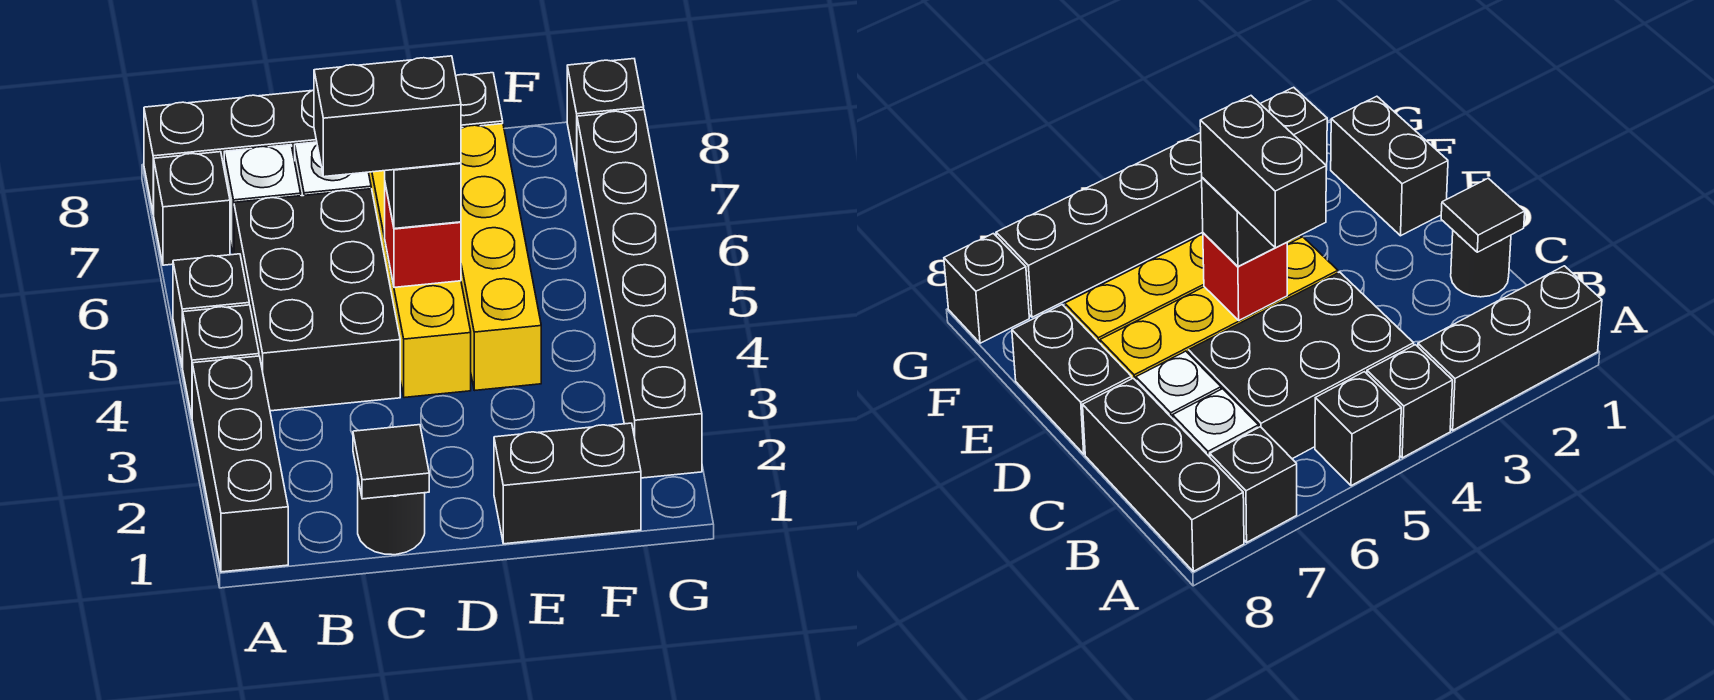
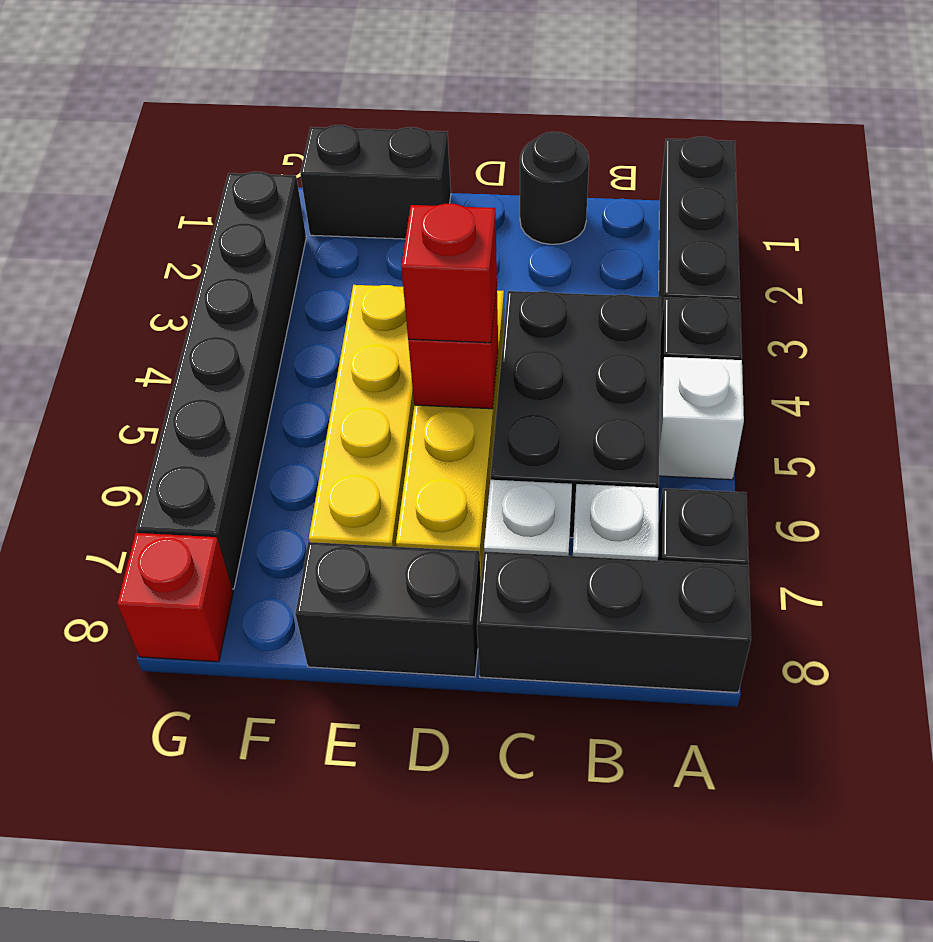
black 1x1 brick [173,254,249,367] -> white 1x1 brick [659,357,744,480]
black 1x1 tile [353,425,429,499] -> none
black 1x2 brick [314,56,461,177] -> none
black 1x1 brick [385,163,461,229] -> red 1x1 brick [401,204,497,343]
black 1x1 brick [567,59,644,171] -> red 1x1 brick [117,533,233,662]

